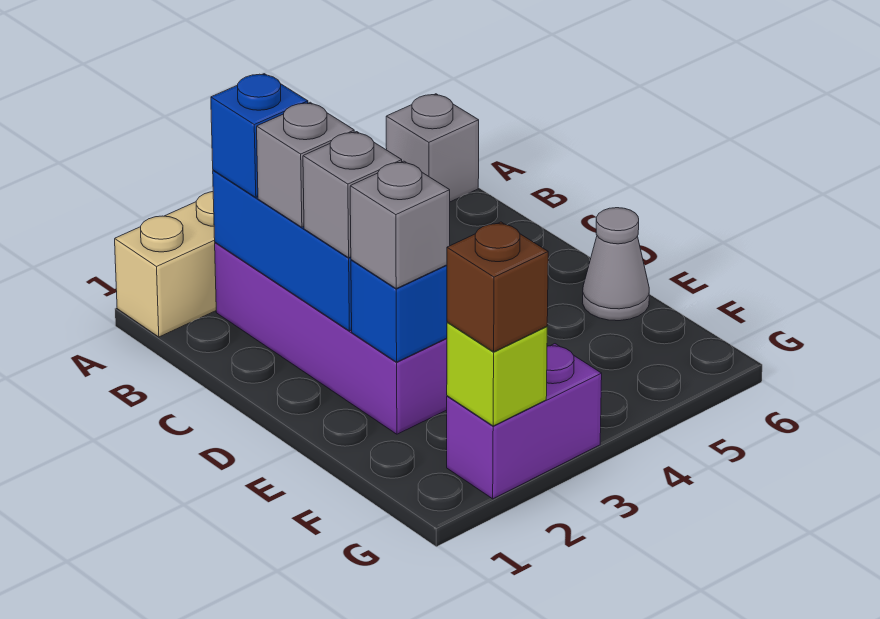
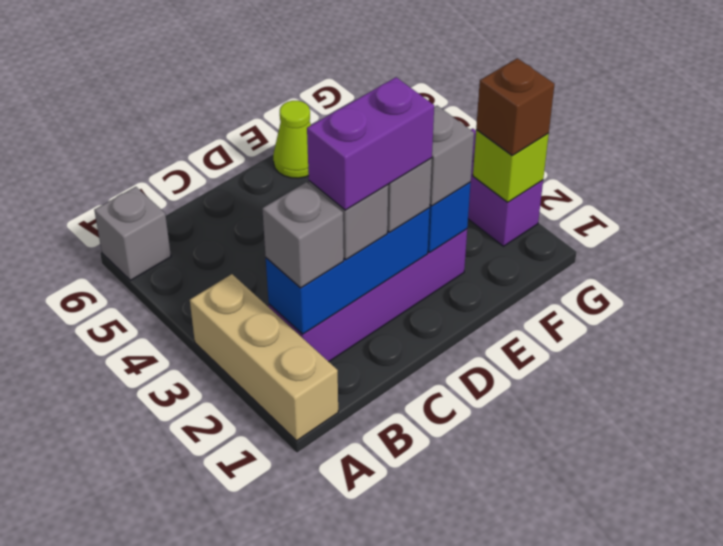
blue 1x1 brick [211,74,308,197] -> grey 1x1 brick [262,182,344,288]
none -> purple 1x2 brick [307,77,434,210]
grey 1x1 cone [582,208,649,321] -> lime 1x1 cone [273,101,311,178]

